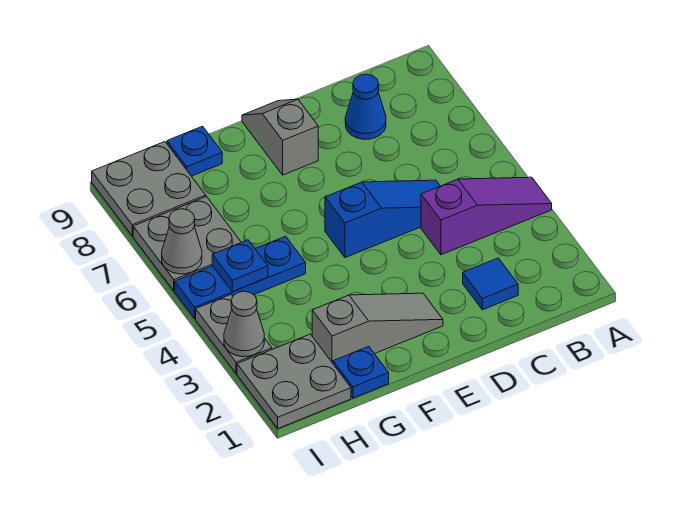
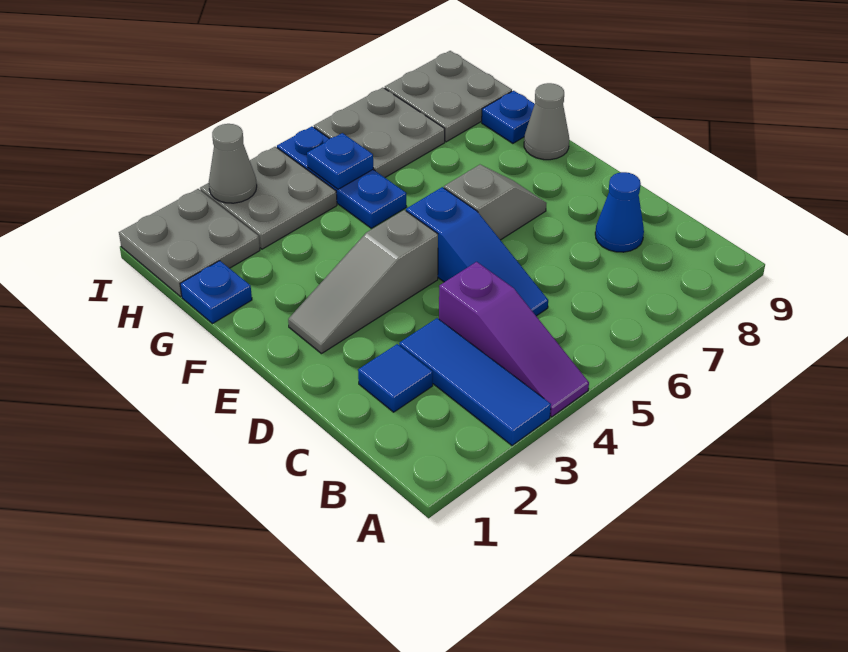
none -> blue 1x3 tile [399,318,551,445]
grey 1x3 slope [312,293,443,363] -> grey 1x3 slope turned to [288,210,438,354]
grey 1x2 slope [242,99,318,175] -> grey 1x2 slope moved to [444,165,546,240]
grey 1x2 plate [196,294,272,374] -> grey 2x2 plate [200,147,337,249]
grey 1x1 cone [162,209,202,274] -> grey 1x1 cone moved to [524,83,569,160]

